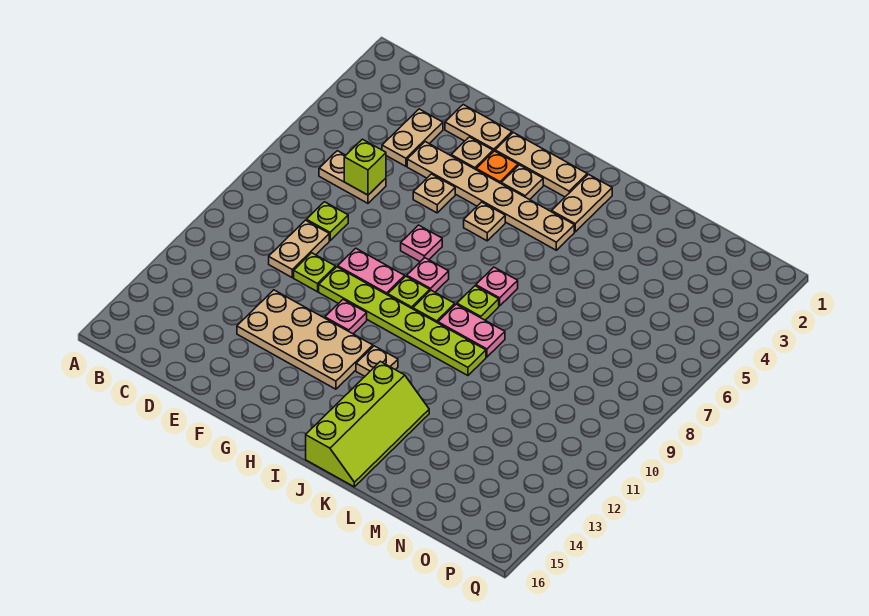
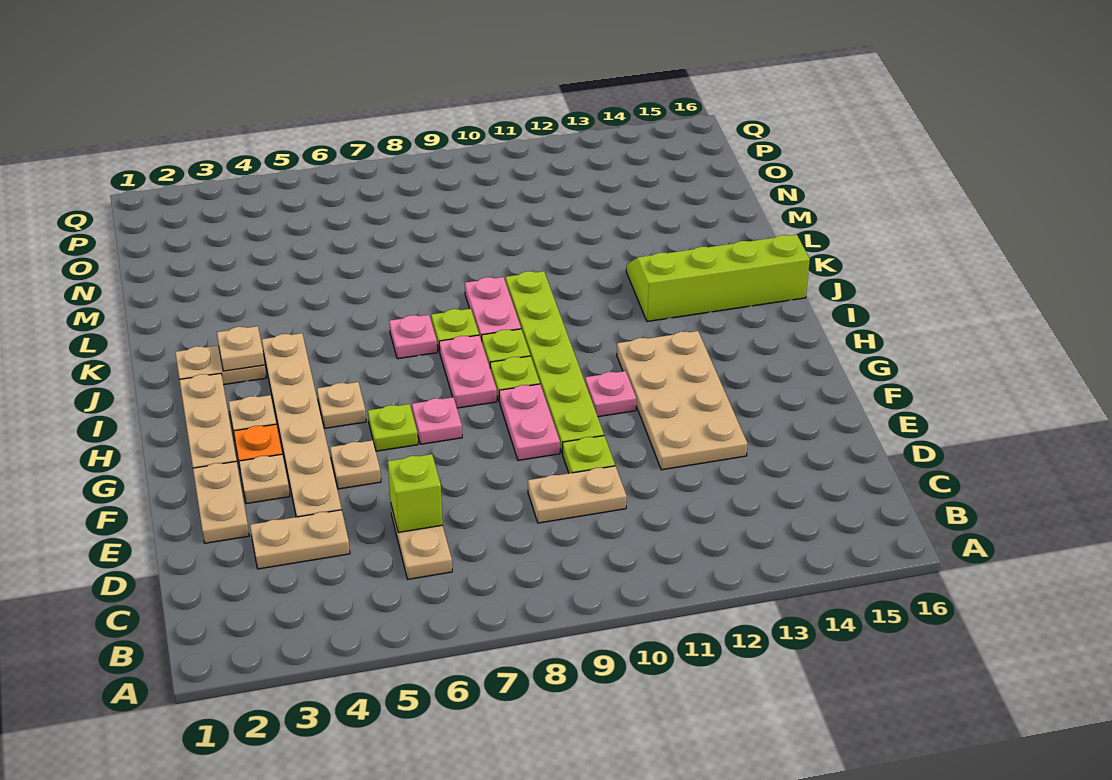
lime 1x1 plate [306,202,348,240] -> lime 1x1 plate moved to [368,404,418,451]
pink 1x1 plate [407,258,449,292] -> pink 1x2 plate [439,335,497,408]
tan 1x1 plate [356,346,398,376] -> tan 1x1 plate moved to [217,326,265,371]

